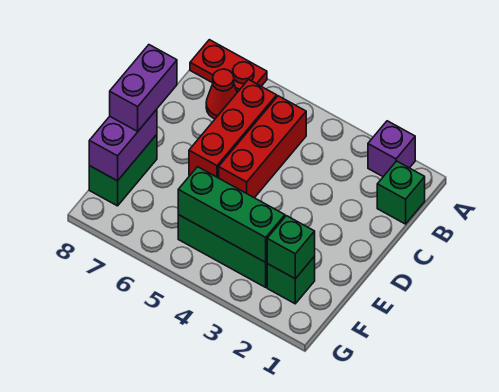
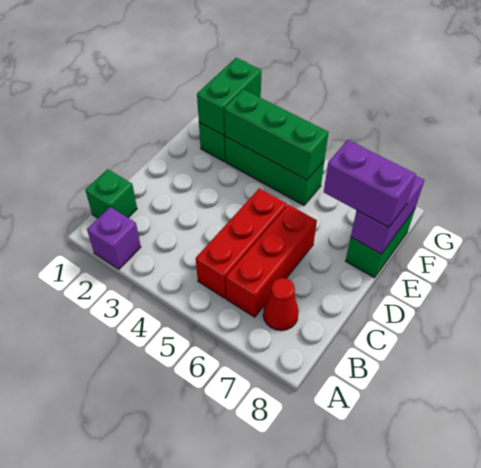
red 1x2 plate [190,40,267,92] -> none
purple 1x2 brick [110,45,177,131] -> purple 1x2 brick turned to [324,140,416,227]
green 1x1 brick [267,216,315,279] -> green 1x2 brick [197,58,261,135]

